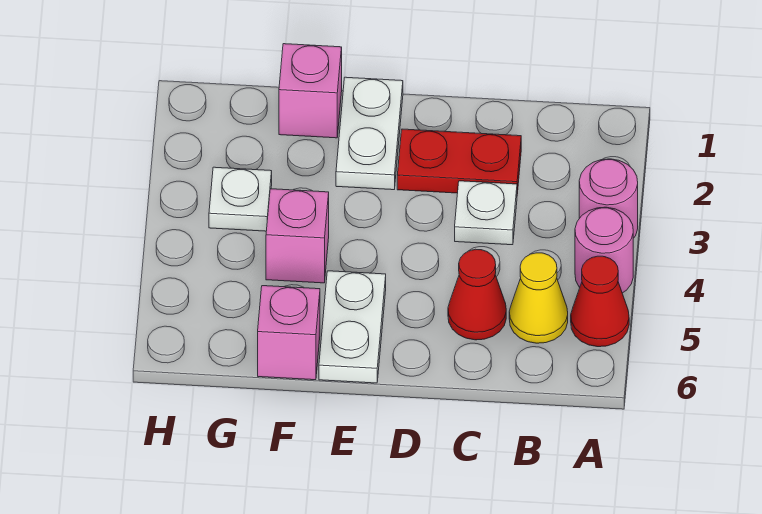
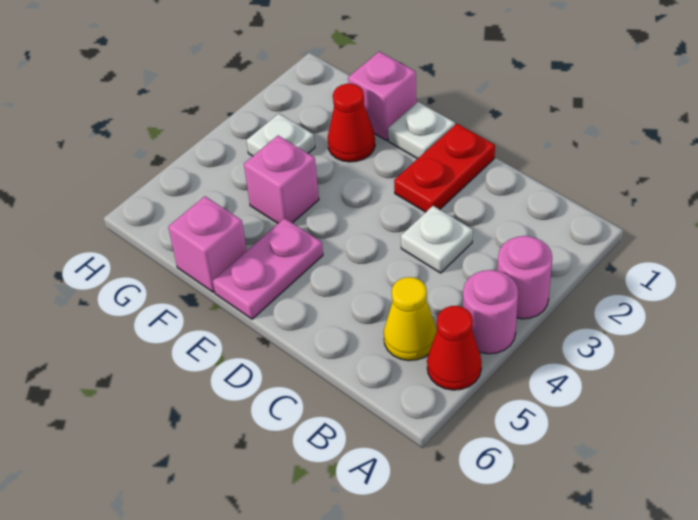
red 1x2 plate [397,129,521,194] -> red 1x2 plate turned to [394,124,495,212]
red 1x1 cone [448,249,506,340] -> red 1x1 cone moved to [328,84,375,162]
white 1x2 plate [336,77,403,190] -> white 1x1 plate [388,102,455,159]
white 1x2 plate [319,271,386,383] -> pink 1x2 plate [213,218,323,319]

